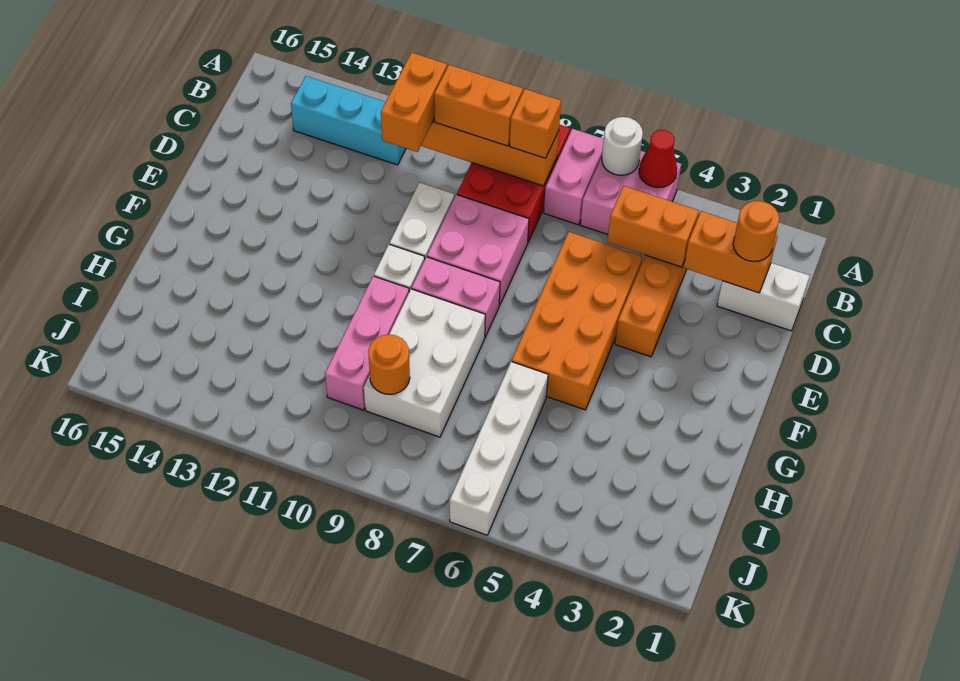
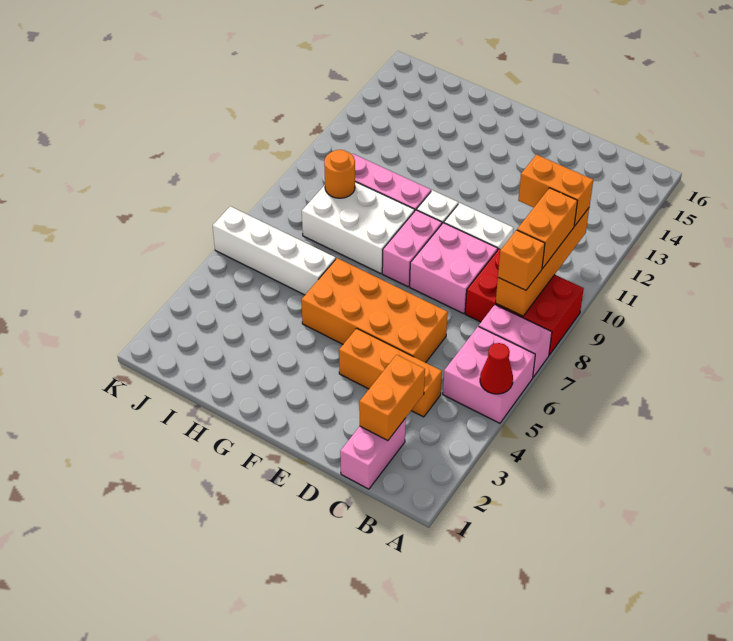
white 1x1 round brick [602,117,643,175] -> none
cyan 1x3 brick [291,76,406,165] -> none
white 1x2 brick [717,263,810,331] -> pink 1x2 brick [340,418,406,489]
orange 1x1 round brick [733,201,779,262] -> none
orange 1x2 brick [607,186,699,267] -> none

